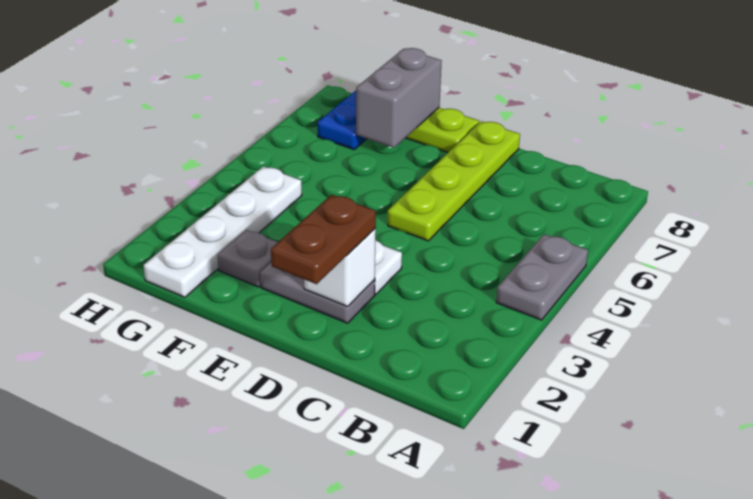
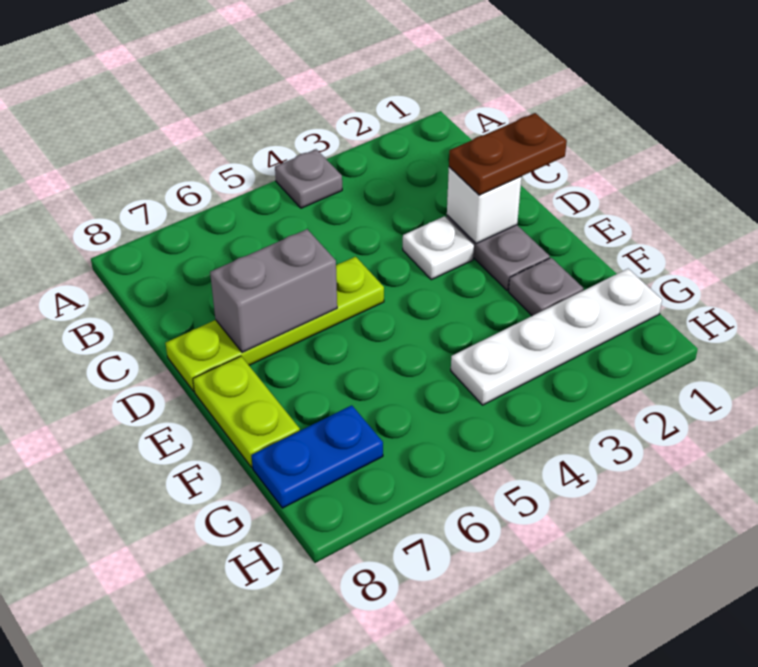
grey 1x2 plate [496,234,588,320] -> grey 1x1 plate [275,149,342,208]
grey 1x2 brick [356,48,442,148] -> grey 1x2 brick moved to [210,229,337,352]

